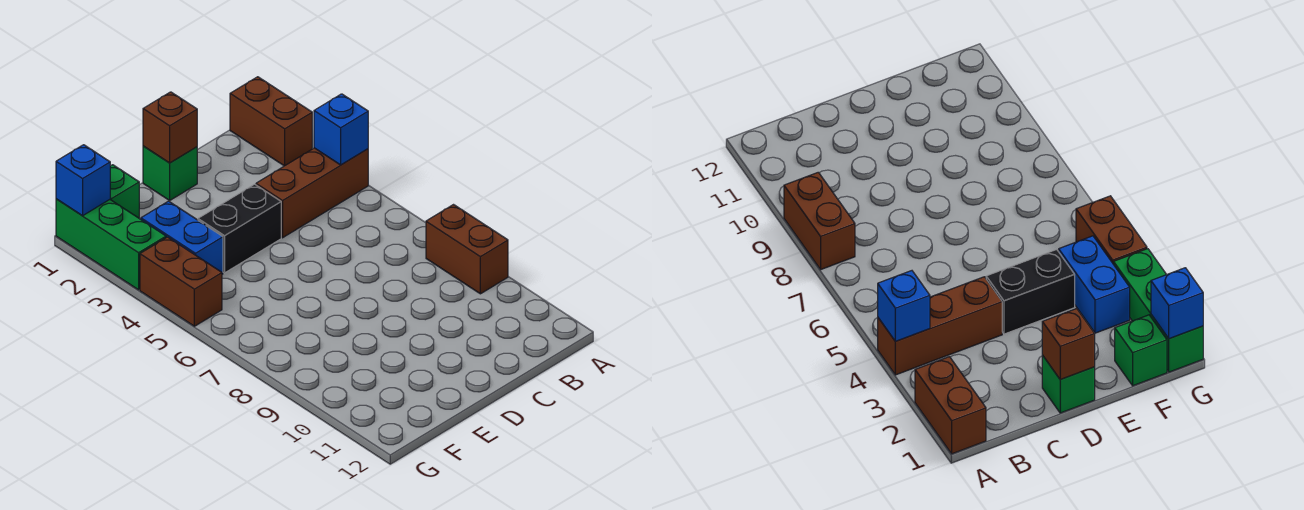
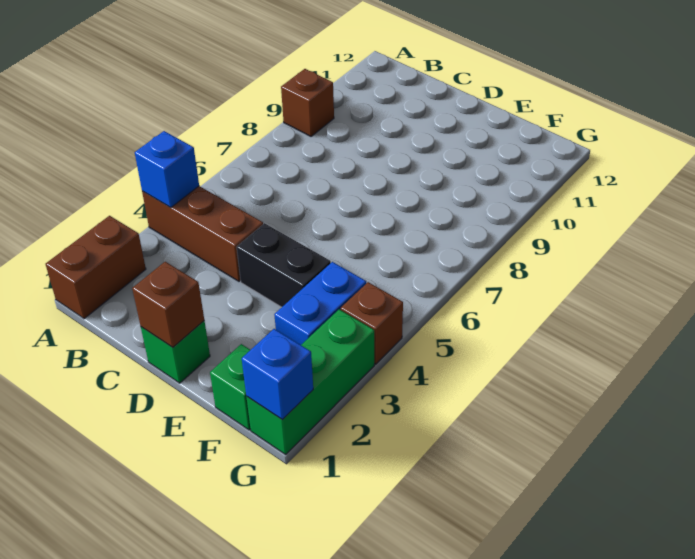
brown 1x2 brick [426,205,508,294] -> brown 1x1 brick [281,69,334,136]
brown 1x2 brick [140,237,222,326] -> brown 1x1 brick [341,282,403,364]

